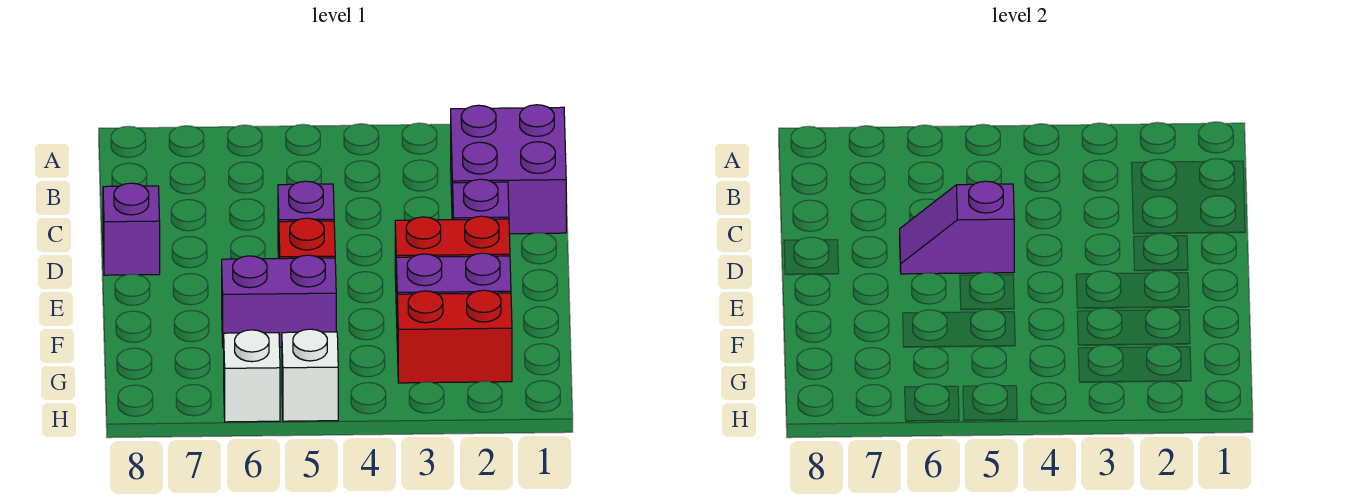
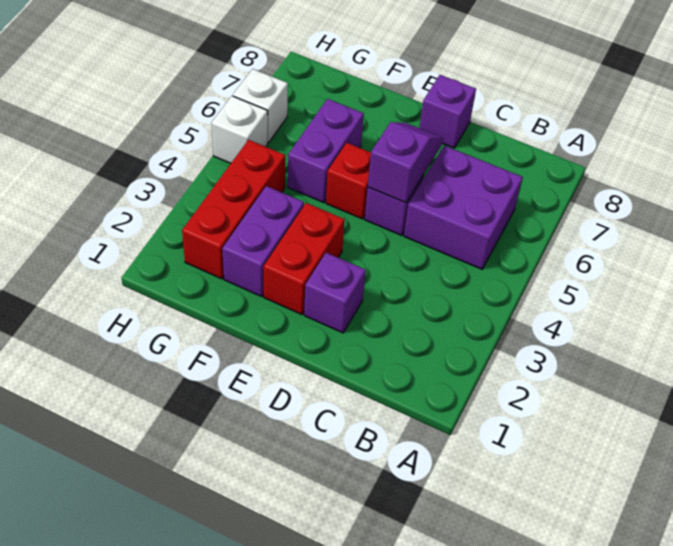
purple 2x2 brick [451,105,566,234] -> purple 2x2 brick moved to [404,146,523,269]
red 1x2 brick [397,290,512,383] -> red 1x3 brick [182,140,285,279]

